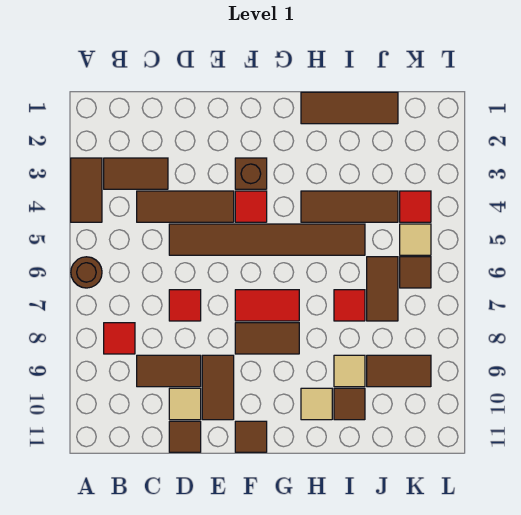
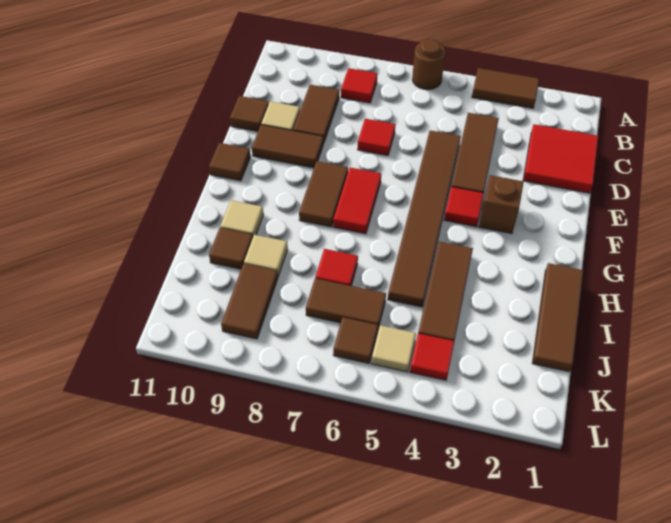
brown 1x2 tile [104,158,168,189] -> none
none -> red 2x2 tile [523,124,598,193]

